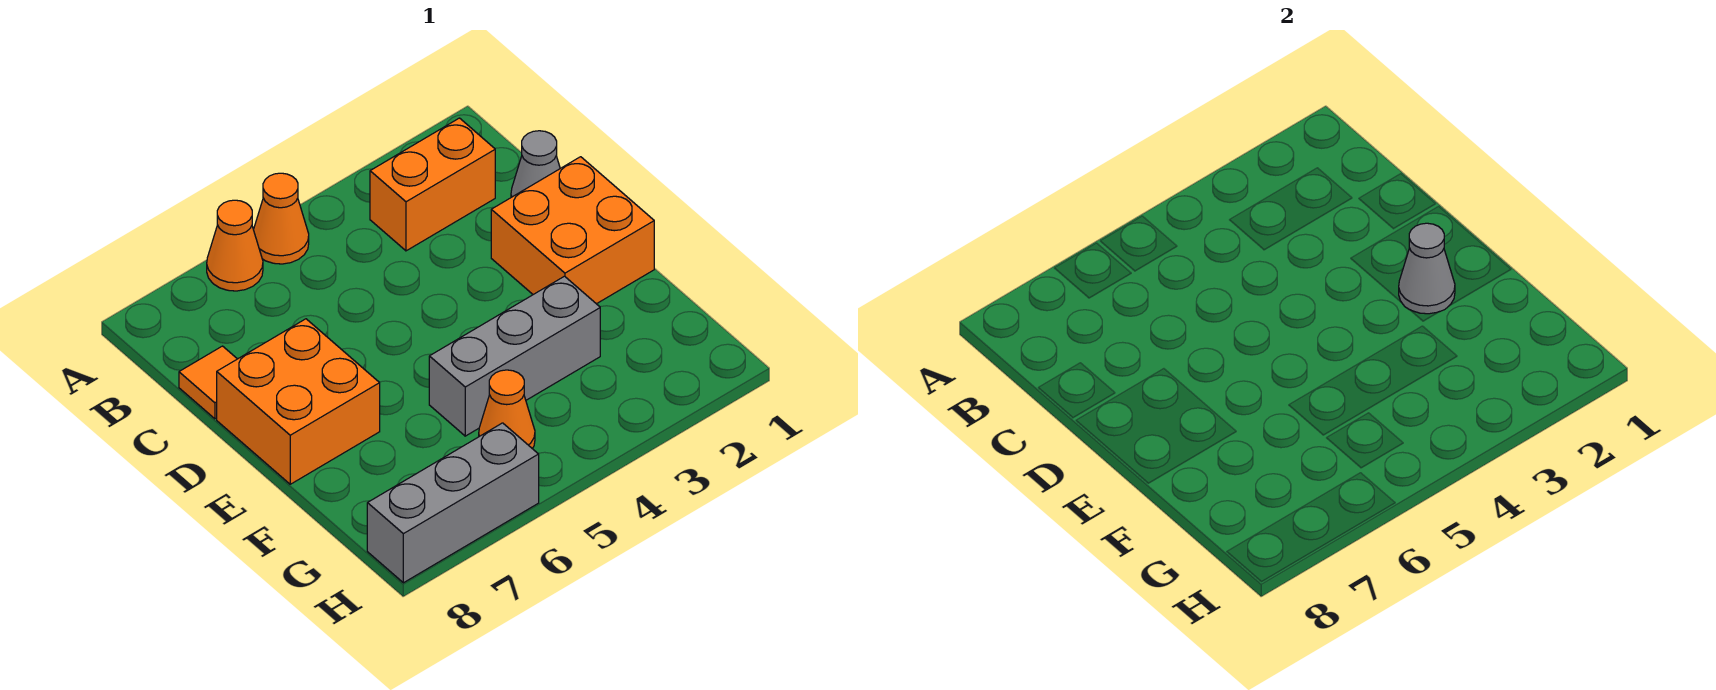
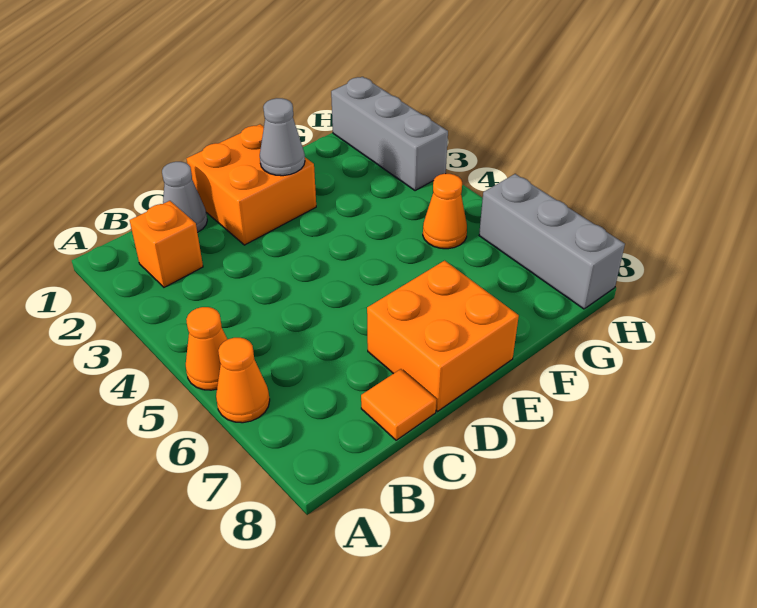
orange 1x2 brick [370,118,495,251] -> orange 1x1 brick [130,201,203,287]
grey 1x3 brick [429,276,600,436] -> grey 1x3 brick moved to [331,77,448,191]

